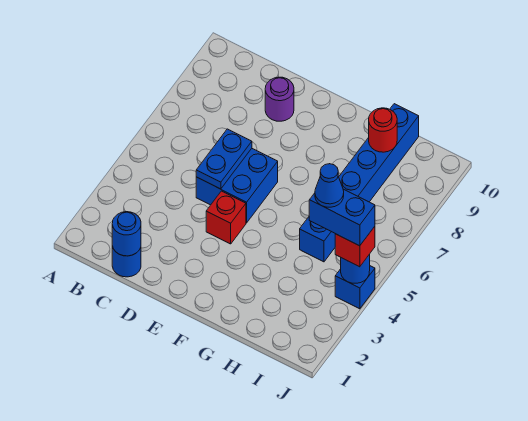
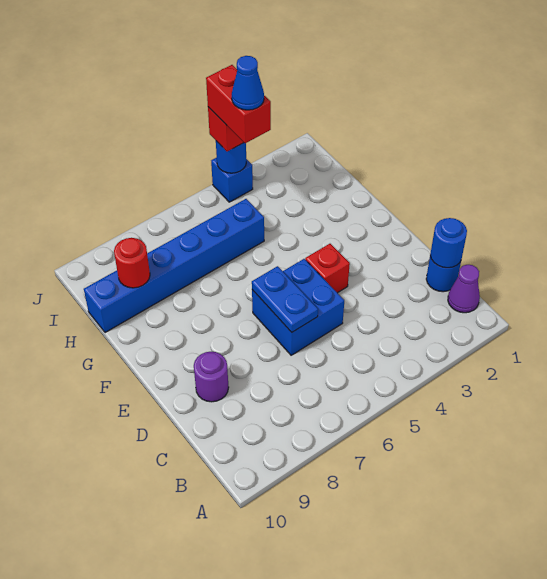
none -> purple 1x1 cone [448,265,480,313]
blue 1x2 plate [196,129,252,189] -> blue 1x2 plate turned to [252,266,318,332]
blue 1x2 brick [309,189,375,246] -> red 1x2 brick [206,65,271,143]

